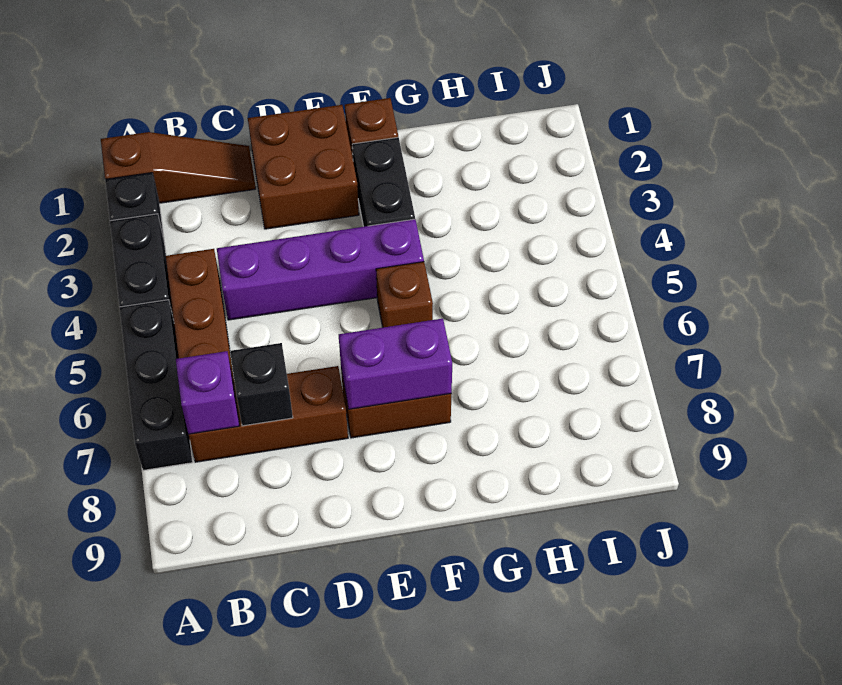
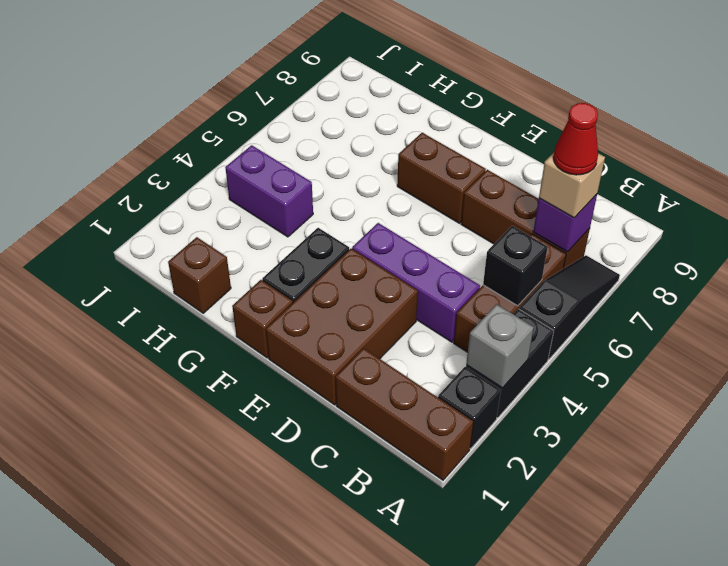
brown 1x3 slope [101,132,256,203] -> brown 1x3 brick [336,348,473,480]
none -> grey 1x1 brick [466,304,534,388]
black 1x3 brick [119,300,193,470] -> black 1x3 slope [519,255,620,360]
none -> tan 1x1 brick [539,153,605,218]
none -> red 1x1 cone [553,103,598,175]
purple 1x4 brick [217,219,424,320] -> purple 1x3 brick [352,223,480,342]
black 1x1 brick [230,343,293,426] -> black 1x1 brick moved to [483,226,548,306]
brown 2x2 brick [248,105,359,229] -> brown 2x3 brick [266,249,418,405]
purple 1x2 brick [339,319,452,409] -> purple 1x2 brick moved to [225,145,313,237]
brown 1x1 brick [376,262,433,327] -> brown 1x1 brick moved to [168,237,231,313]

